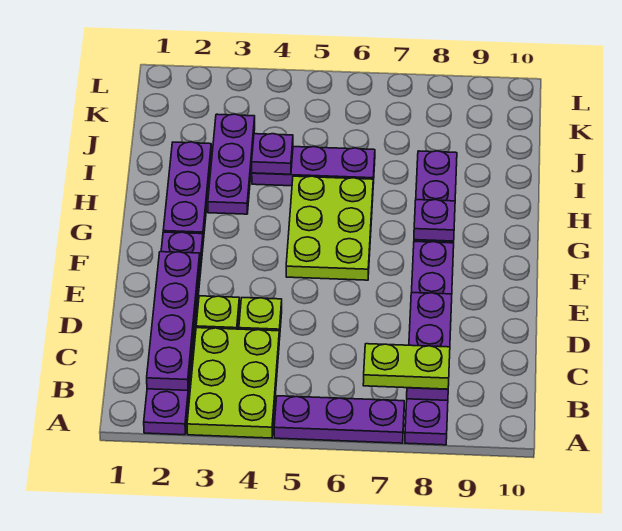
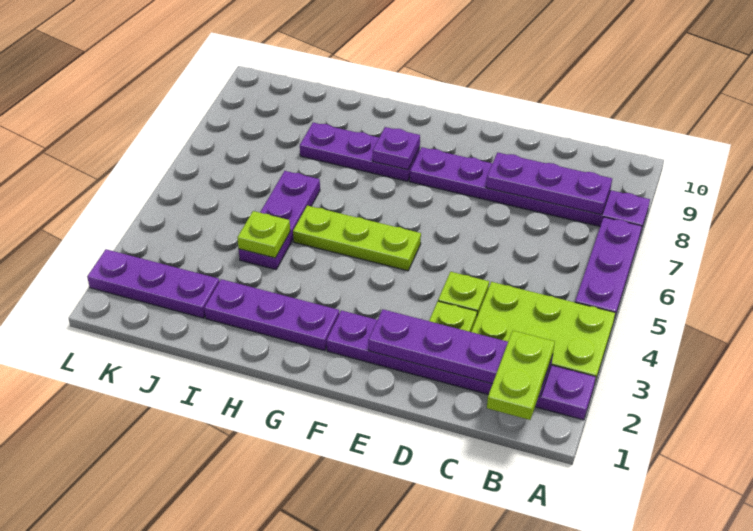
lime 1x2 plate [363,344,450,389] -> lime 1x2 plate moved to [487,331,555,420]
lime 2x3 plate [286,176,373,280] -> lime 1x3 plate [293,205,421,271]
purple 1x3 plate [208,114,255,214] -> purple 1x3 plate moved to [87,249,219,318]
purple 1x1 plate [252,134,293,174] -> lime 1x1 plate [237,211,290,258]

